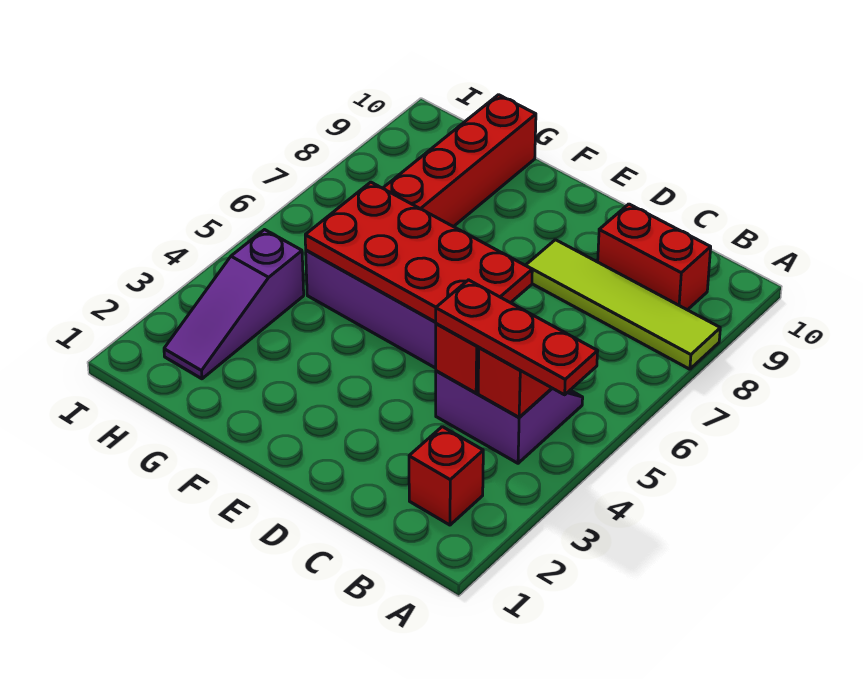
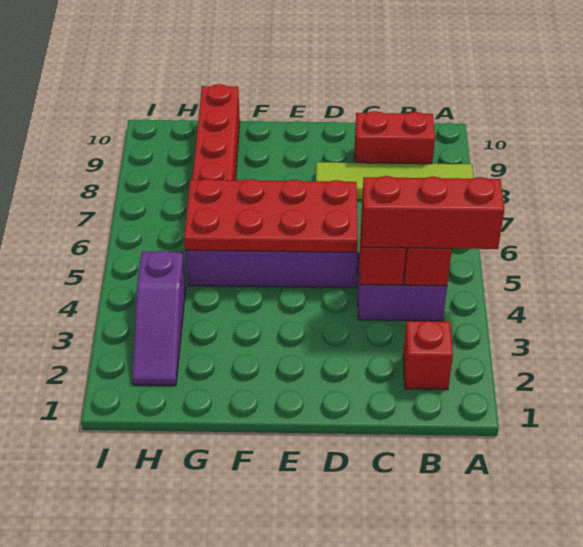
red 1x3 plate [436,280,598,395] -> red 1x3 brick [361,176,504,249]

